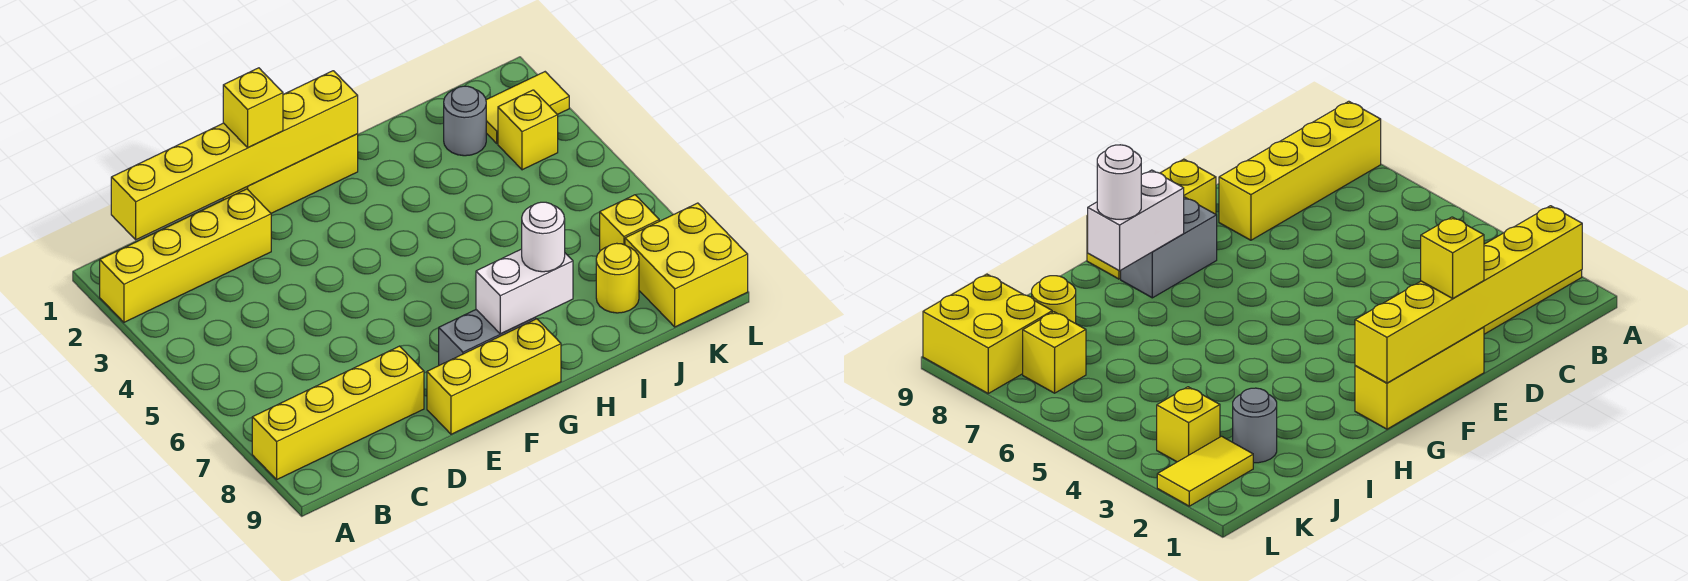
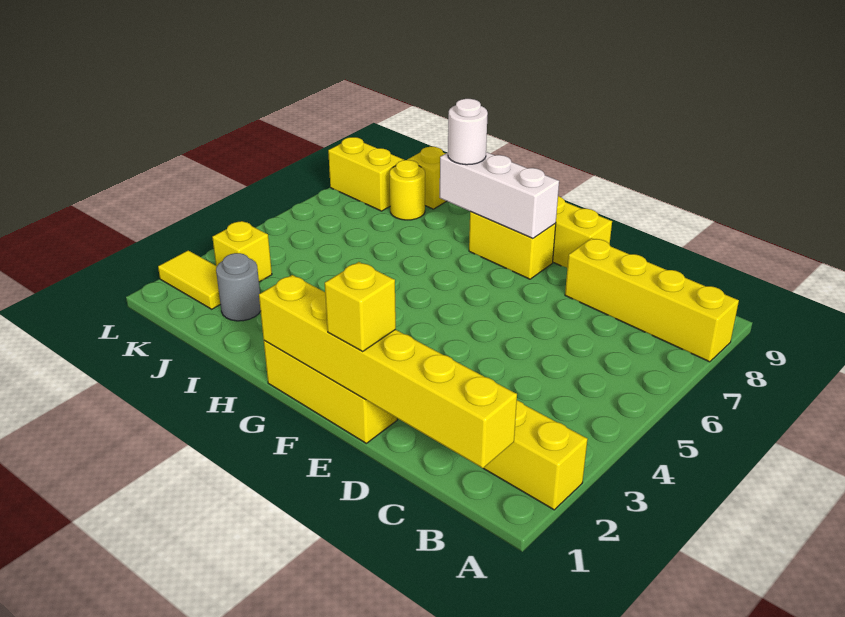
grey 1x2 brick [439,310,536,365] -> yellow 1x2 brick [469,212,556,279]
white 1x2 brick [476,249,573,334] -> white 1x3 brick [440,152,559,239]
yellow 1x1 brick [600,195,659,251] -> yellow 1x1 brick moved to [407,147,446,209]
yellow 2x2 brick [625,203,748,327] -> yellow 1x2 brick [328,137,404,211]

